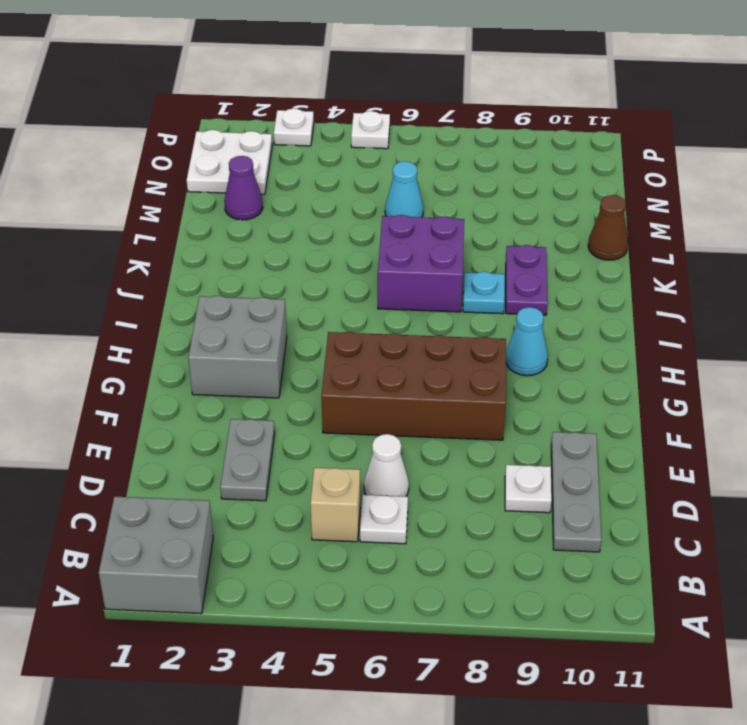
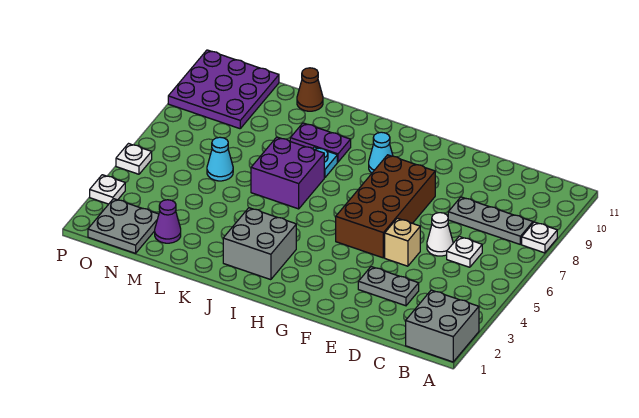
tan 1x1 brick [310,468,360,542] -> tan 1x1 brick moved to [385,218,420,266]
grey 1x3 plate [551,432,601,552] -> grey 1x3 plate moved to [448,197,533,244]
white 1x1 plate [505,465,552,513] -> white 1x1 plate moved to [522,222,557,253]
grey 2x2 brick [188,296,287,398] -> grey 2x2 brick moved to [223,208,296,280]
white 2x2 plate [187,130,272,194] -> grey 2x2 plate [88,199,159,253]
none -> purple 3x3 plate [168,50,279,129]

